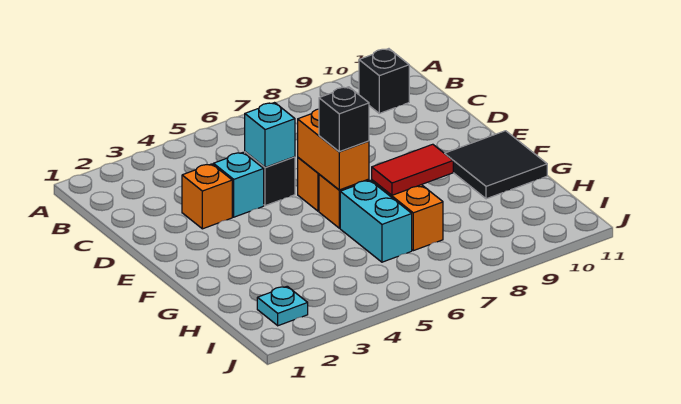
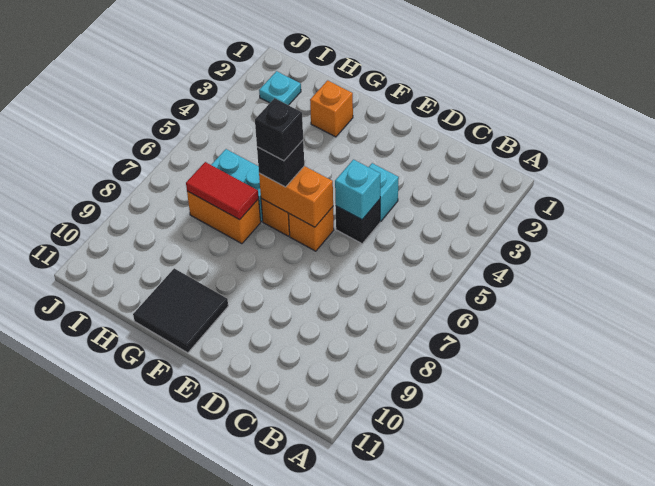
black 1x1 brick [359,49,409,113] -> black 1x1 brick moved to [255,98,303,161]
orange 1x1 brick [182,164,232,229] -> orange 1x1 brick moved to [310,80,353,137]
red 1x2 tile [372,144,453,195] -> red 1x2 tile turned to [186,162,259,220]

